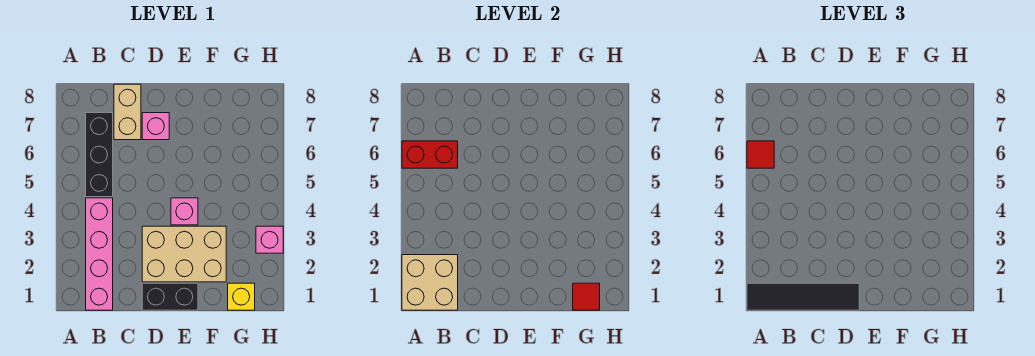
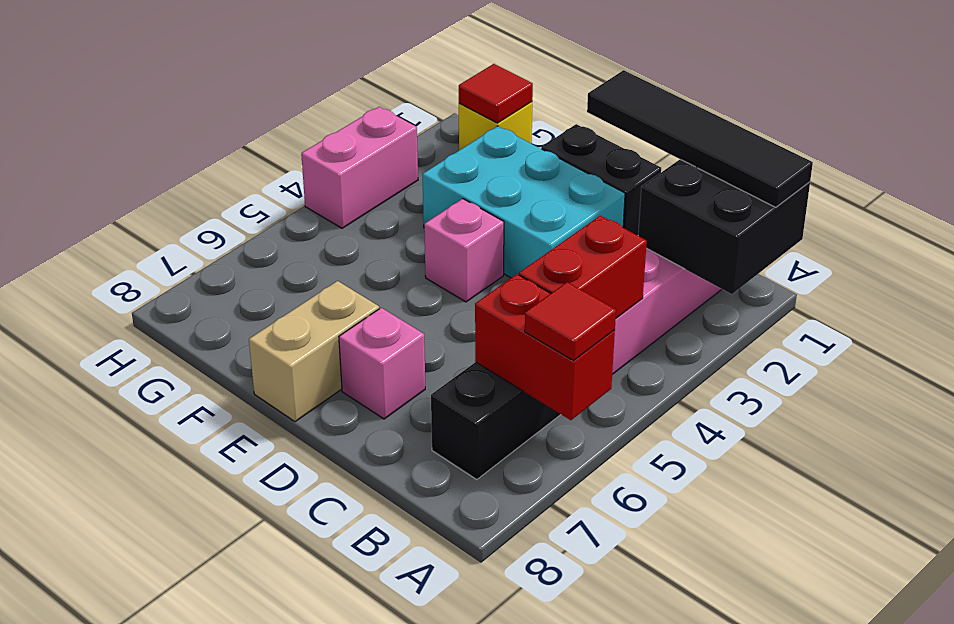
tan 2x2 brick [402,255,458,310] -> black 2x2 brick [638,159,810,294]
none -> red 1x2 brick [519,216,647,318]
tan 1x2 brick [114,84,141,140] -> tan 1x2 brick moved to [249,281,379,422]
tan 2x3 brick [142,226,226,282] -> cyan 2x3 brick [422,126,625,278]
pink 1x1 brick [256,226,283,253] -> pink 1x2 brick [301,107,418,228]

